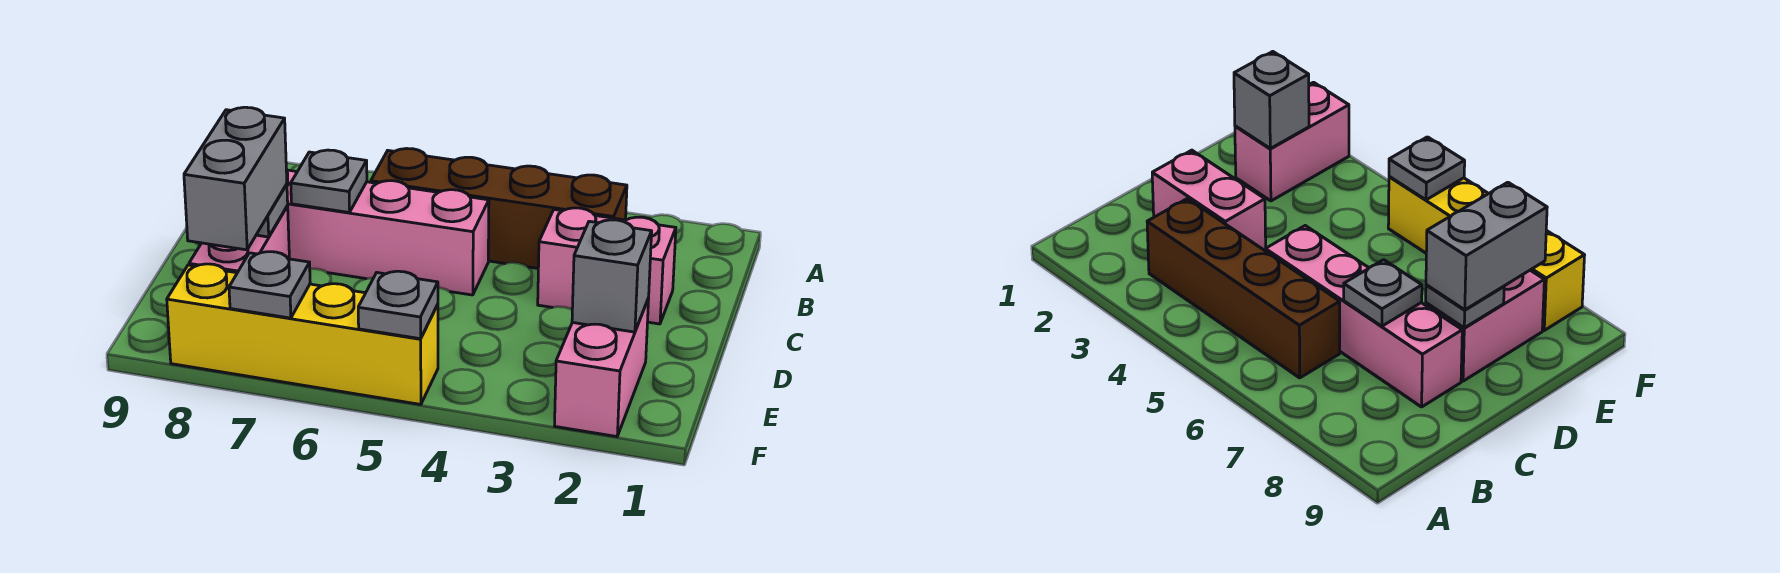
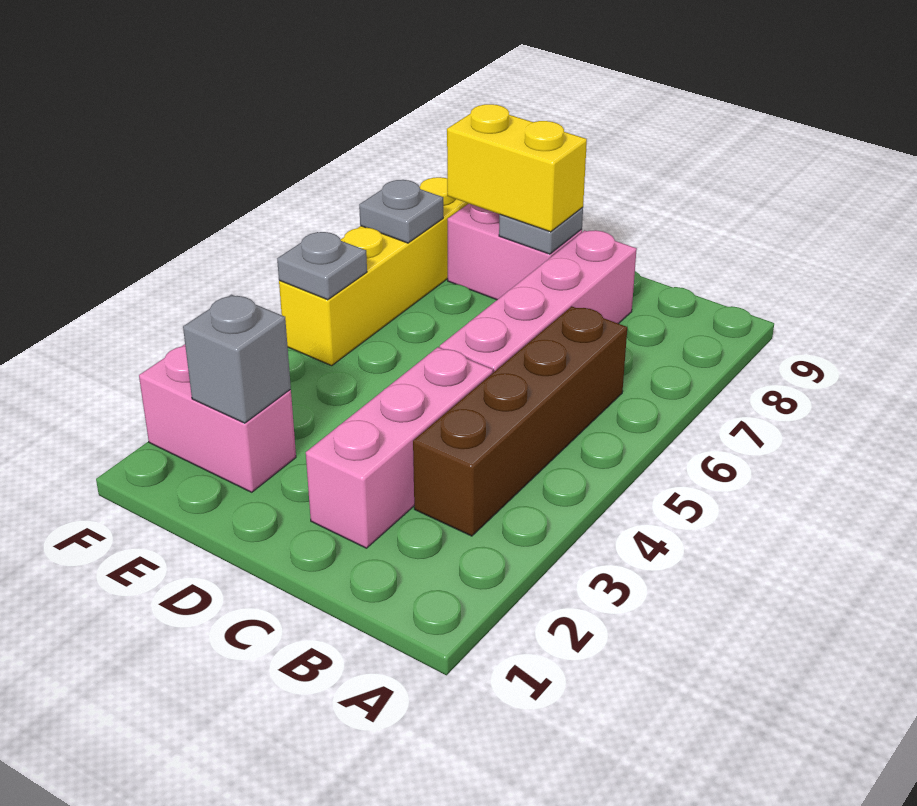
pink 1x2 brick [538,208,676,324] -> pink 1x3 brick [306,347,493,548]
grey 1x1 plate [291,150,367,212] -> none
grey 1x2 brick [184,107,287,250] -> yellow 1x2 brick [447,104,587,232]

